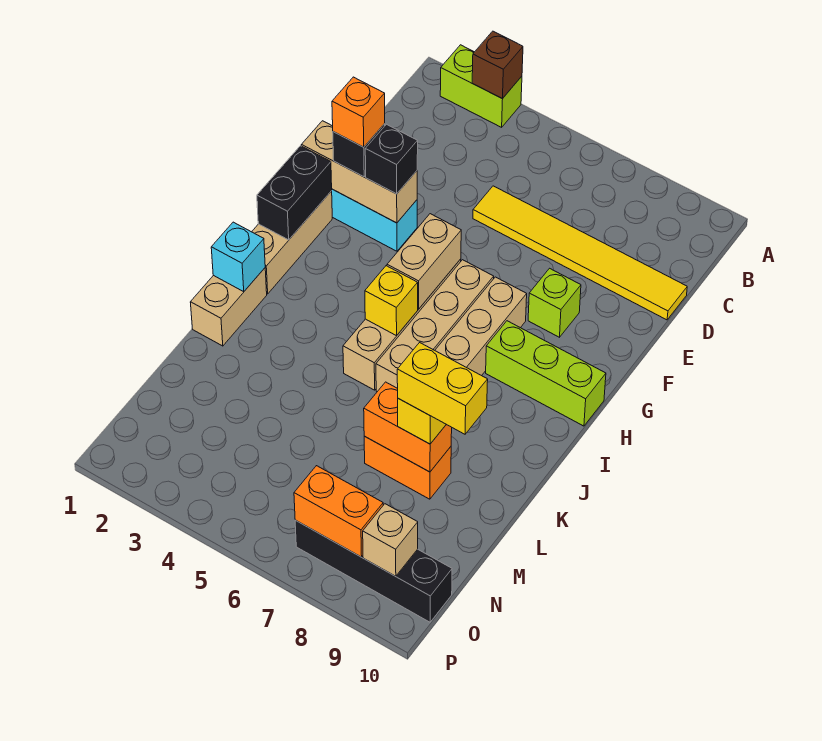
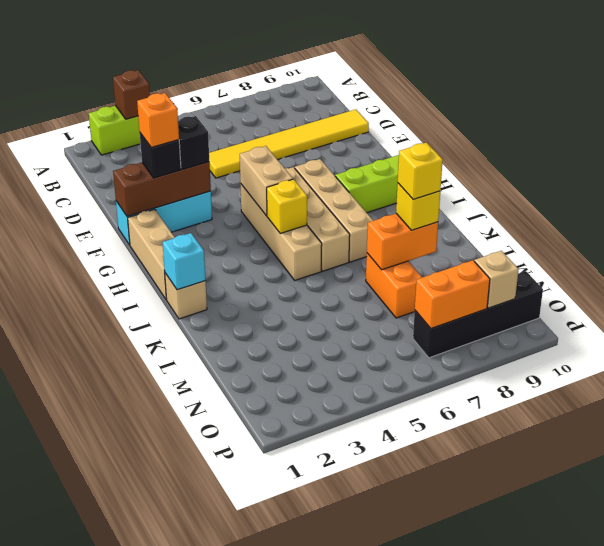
tan 1x3 brick [301,121,417,223] -> brown 1x3 brick [113,162,211,216]
lime 1x1 brick [528,268,581,337] -> none
black 1x2 brick [257,146,332,240] -> none
tan 1x2 brick [190,268,267,346] -> tan 1x1 brick [165,273,207,319]
orange 1x2 brick [364,436,451,499] -> orange 1x2 brick turned to [366,253,422,318]
yellow 1x2 brick [397,343,488,434] -> yellow 1x1 brick [398,143,443,199]

